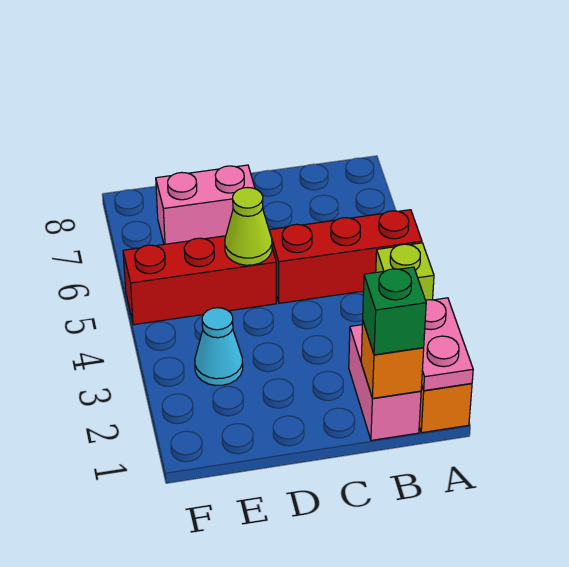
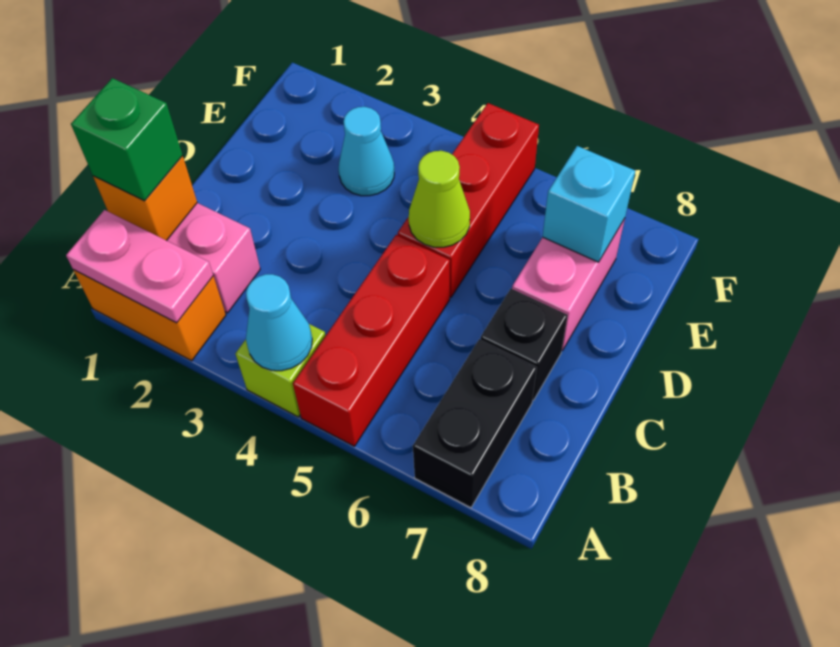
none -> cyan 1x1 cone [246,274,312,371]
none -> black 1x2 brick [413,339,537,508]
none -> black 1x1 brick [481,288,568,401]
none -> cyan 1x1 brick [543,146,635,262]

